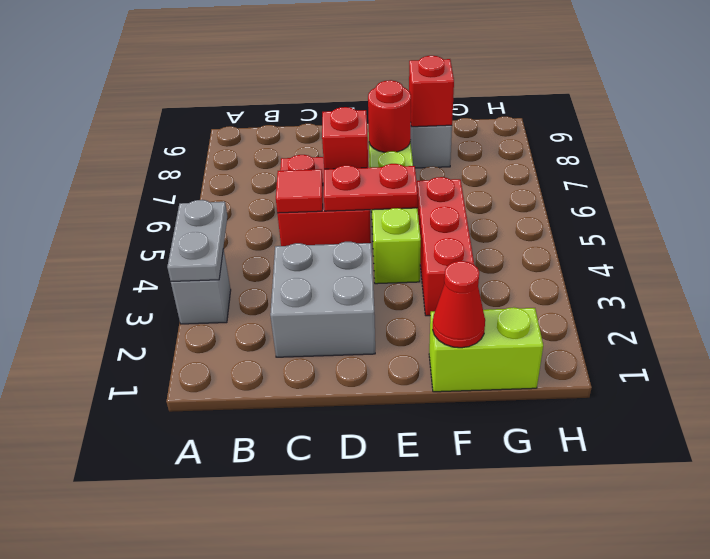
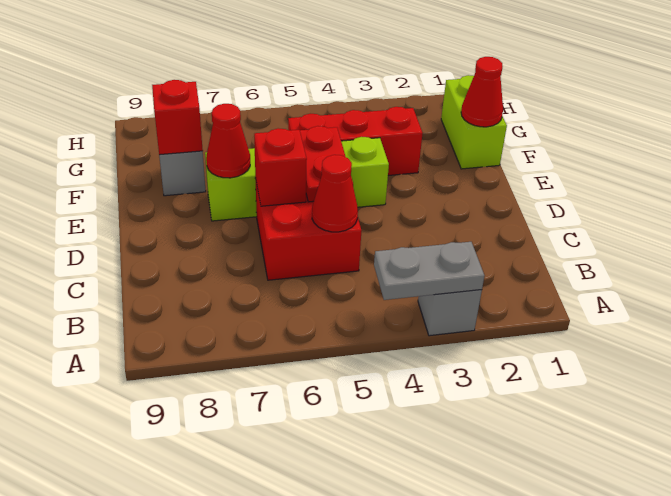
grey 2x2 brick [270,242,375,357] -> none
red 1x1 tile [276,169,323,213] -> red 1x1 cone [312,155,358,232]
red 1x1 round brick [368,80,411,152] -> red 1x1 cone [206,104,250,178]

